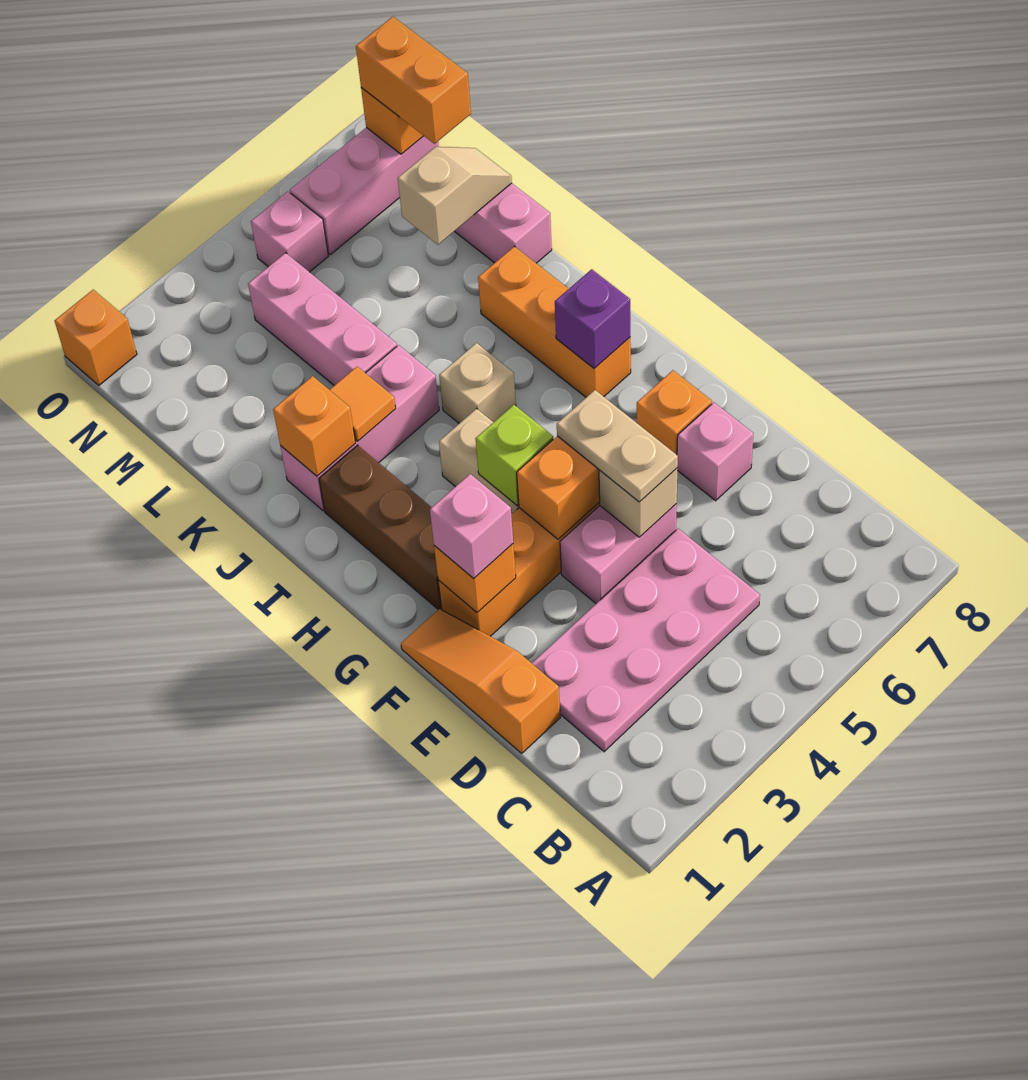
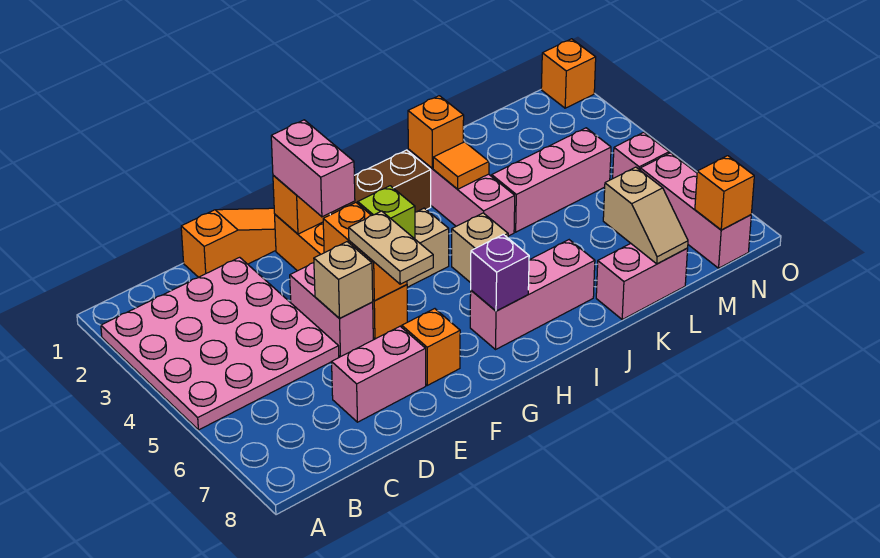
pink 2x4 plate [532,529,760,752] -> pink 4x4 plate [101,257,339,430]
tan 1x2 plate [557,390,678,502] -> tan 1x2 plate turned to [349,211,433,284]
pink 1x1 brick [677,402,753,501] -> pink 1x2 brick [332,326,426,422]
pink 1x1 brick [430,474,513,579] -> pink 1x2 brick [271,120,355,217]
orange 1x3 brick [478,246,631,397] -> pink 1x3 brick [470,240,595,349]
orange 1x2 brick [356,17,471,144] -> none

